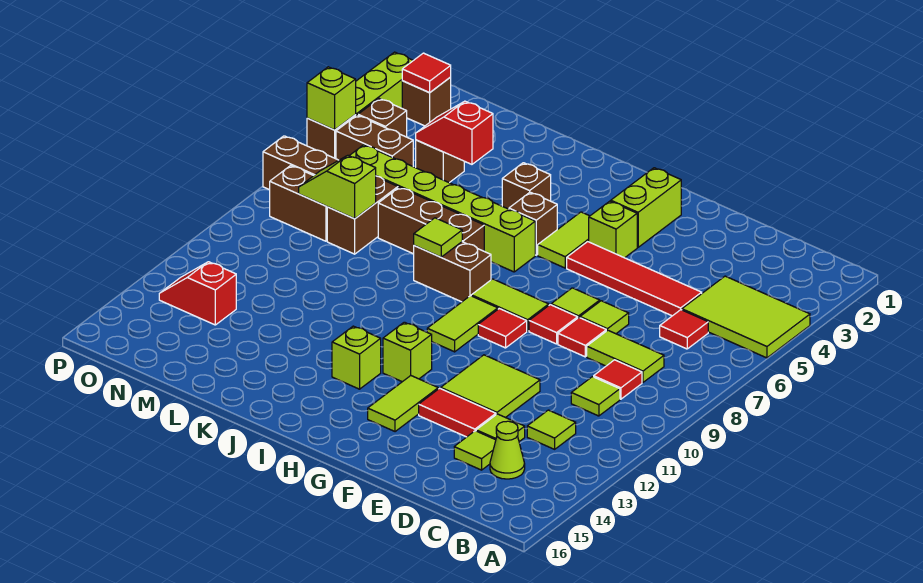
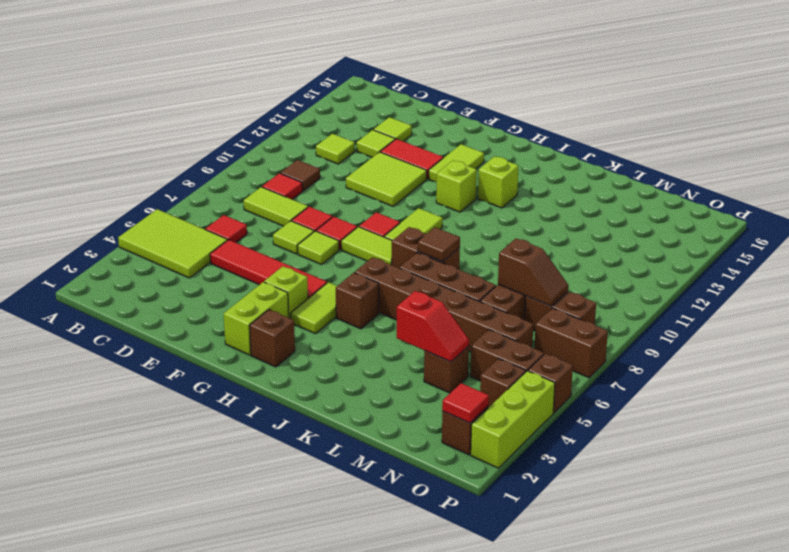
lime 1x1 tile [571,377,620,416] -> brown 1x1 tile [280,160,320,191]
lime 1x1 cone [490,421,525,479] -> none
lime 1x6 brick [349,145,535,272] -> brown 1x6 brick [355,257,533,352]
brown 1x1 brick [502,163,551,209] -> brown 1x1 brick moved to [250,309,295,367]
lime 1x1 tile [414,218,462,257] -> brown 1x1 tile [418,227,460,262]
lime 1x2 slope [299,155,376,219] -> brown 1x2 slope [498,238,569,306]
red 1x2 slope [159,262,236,325] -> none
lime 1x1 brick [307,67,356,130] -> none

